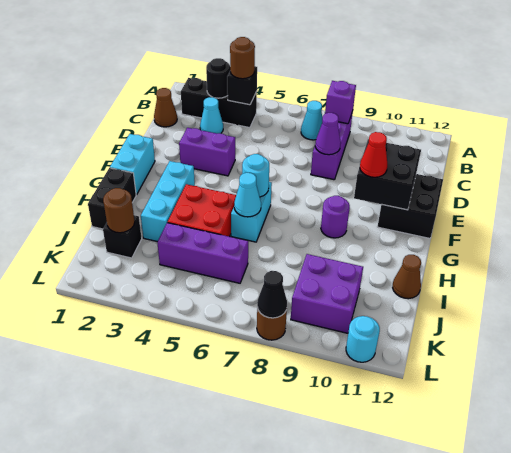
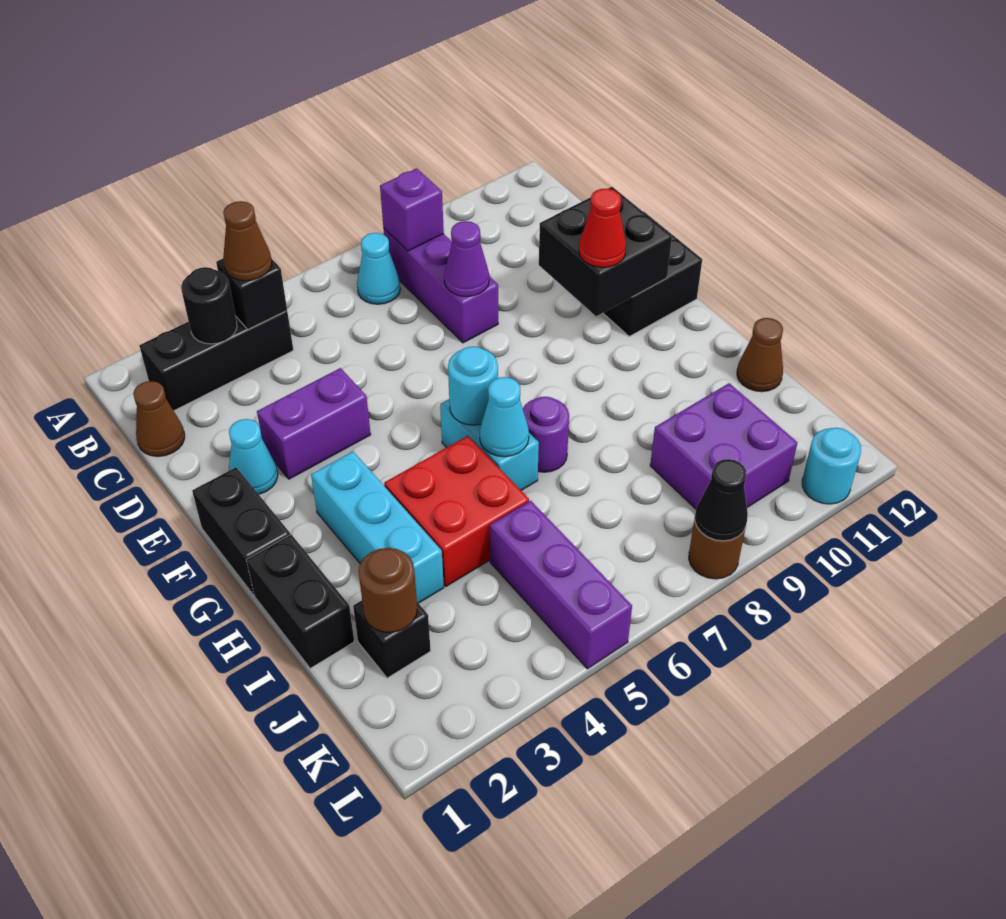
brown 1x1 round brick [230,37,255,79] -> brown 1x1 cone [223,201,272,281]
cyan 1x1 cone [200,97,223,134] -> cyan 1x1 cone moved to [229,419,278,494]
cyan 1x2 brick [110,134,155,195] -> black 1x2 brick [192,467,291,595]
purple 1x1 round brick [321,196,350,238] -> purple 1x1 round brick moved to [523,397,569,472]
purple 1x3 brick [157,223,248,283] -> purple 1x3 brick turned to [490,501,632,669]

